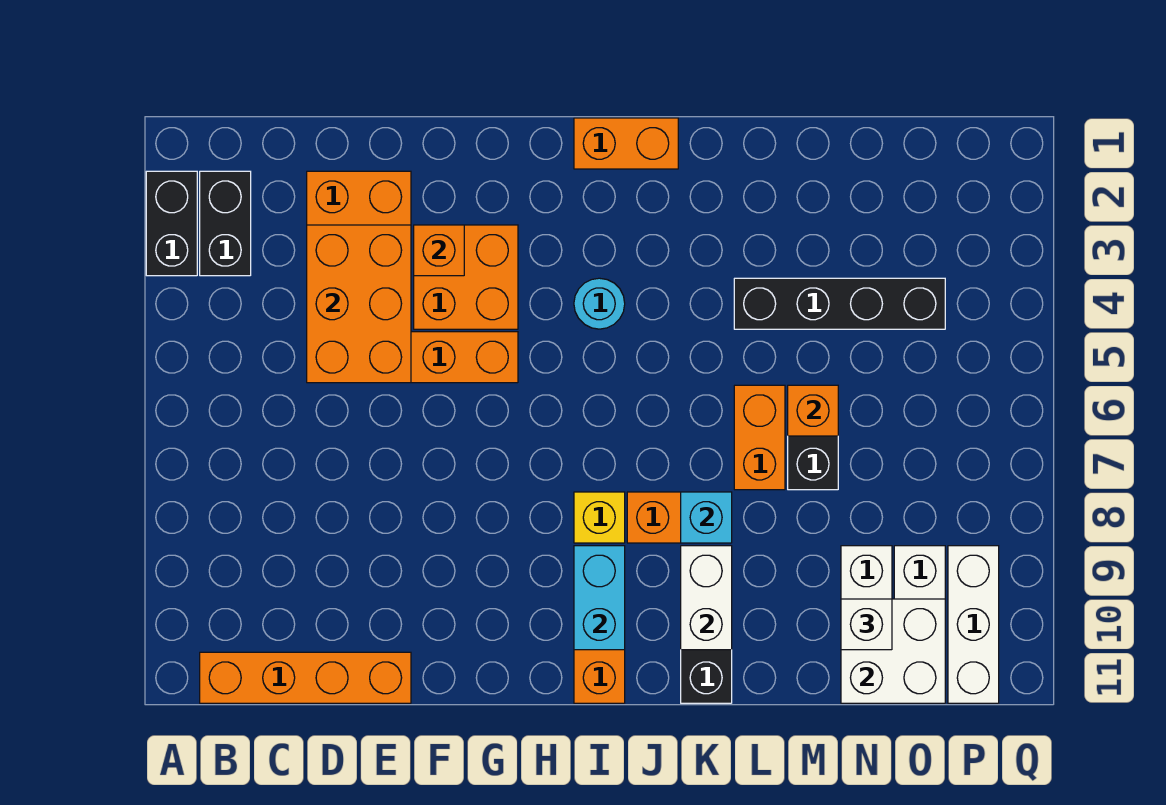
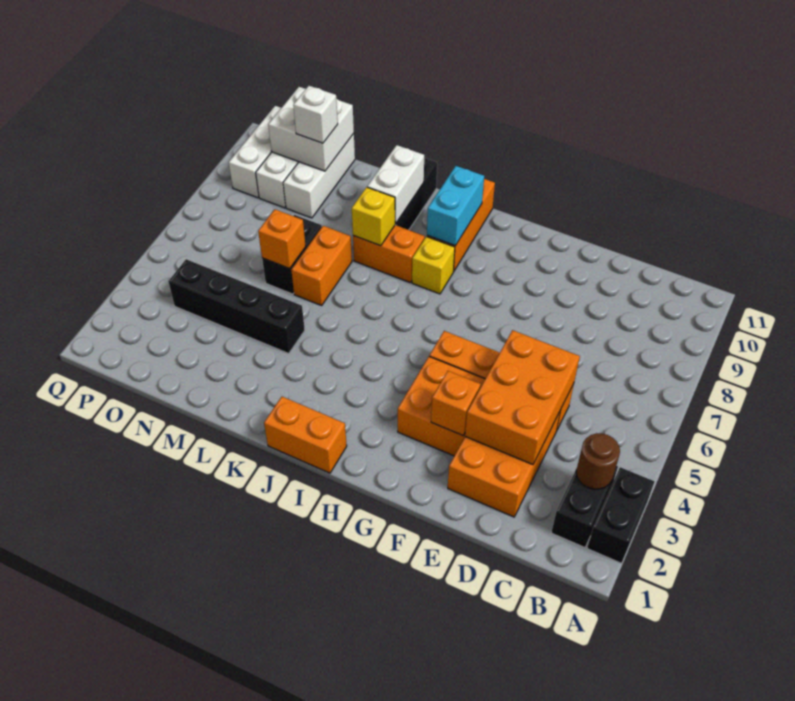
none -> brown 1x1 round brick [576,433,620,489]
orange 1x4 brick [200,652,411,703] -> none
cyan 1x1 round brick [574,278,625,329] -> none
cyan 1x1 brick [681,492,732,543] -> yellow 1x1 brick [352,187,395,246]

